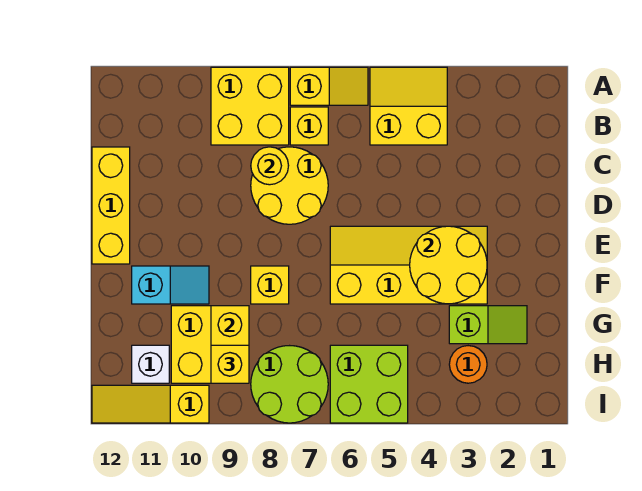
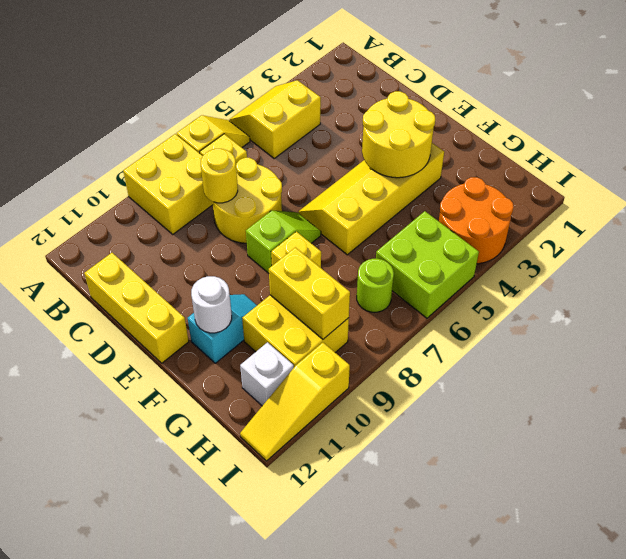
none -> white 1x1 round brick [191,276,232,333]
lime 1x2 slope [449,306,527,344] -> lime 1x2 slope moved to [246,211,321,273]
orange 1x1 round brick [449,346,487,383] -> orange 2x2 round brick [439,177,514,264]
lime 2x2 round brick [251,346,328,423] -> lime 1x1 round brick [357,259,394,312]
yellow 1x1 brick [211,345,249,383] -> none

